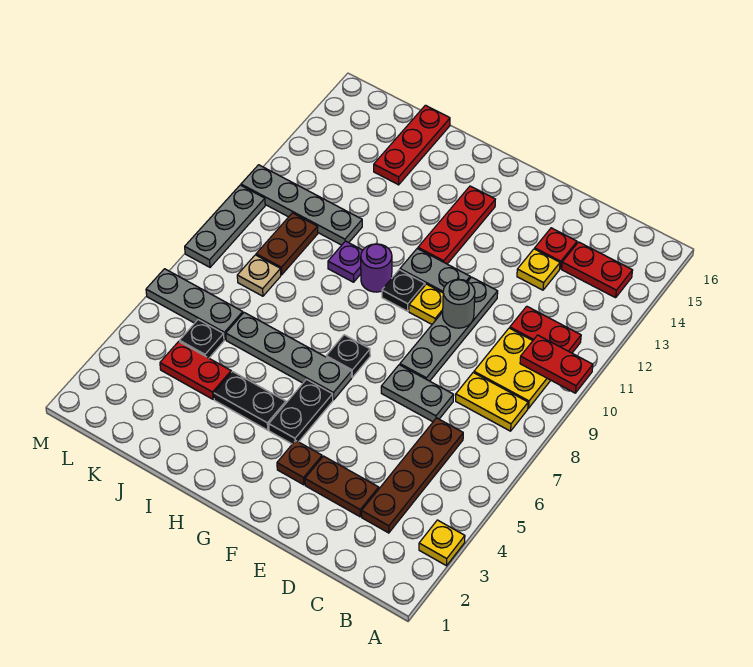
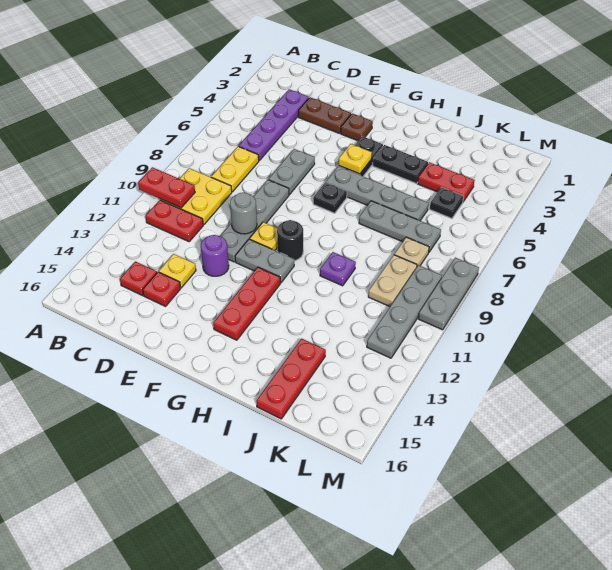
yellow 1x1 plate [419,520,465,566] -> yellow 1x1 plate moved to [339,144,372,174]
yellow 1x2 plate [456,373,528,431] -> yellow 1x2 plate turned to [211,146,259,192]
red 1x2 plate [562,242,633,298] -> red 1x1 plate [120,261,157,296]
brown 1x4 plate [362,418,463,533] -> purple 1x4 plate [239,89,309,161]
grey 1x2 plate [381,365,454,422] -> grey 1x2 plate turned to [269,149,315,194]
black 1x1 plate [382,270,425,311] -> black 1x1 round brick [277,220,303,261]
purple 1x1 round brick [361,244,392,292] -> purple 1x1 round brick moved to [201,235,229,276]
grey 1x4 plate [241,165,362,245] -> grey 1x4 plate turned to [367,265,442,358]
grey 1x3 plate [146,269,243,340] -> grey 1x3 plate moved to [359,201,441,252]
brown 1x2 plate [256,213,318,275] -> tan 1x2 plate [368,255,417,307]

